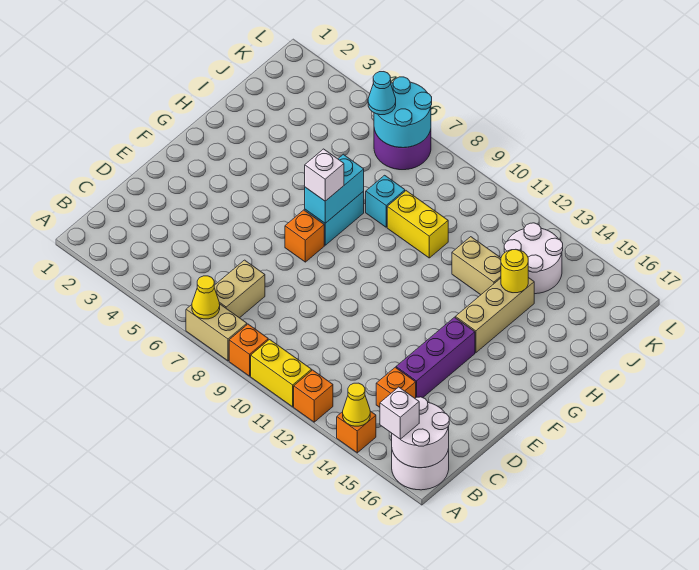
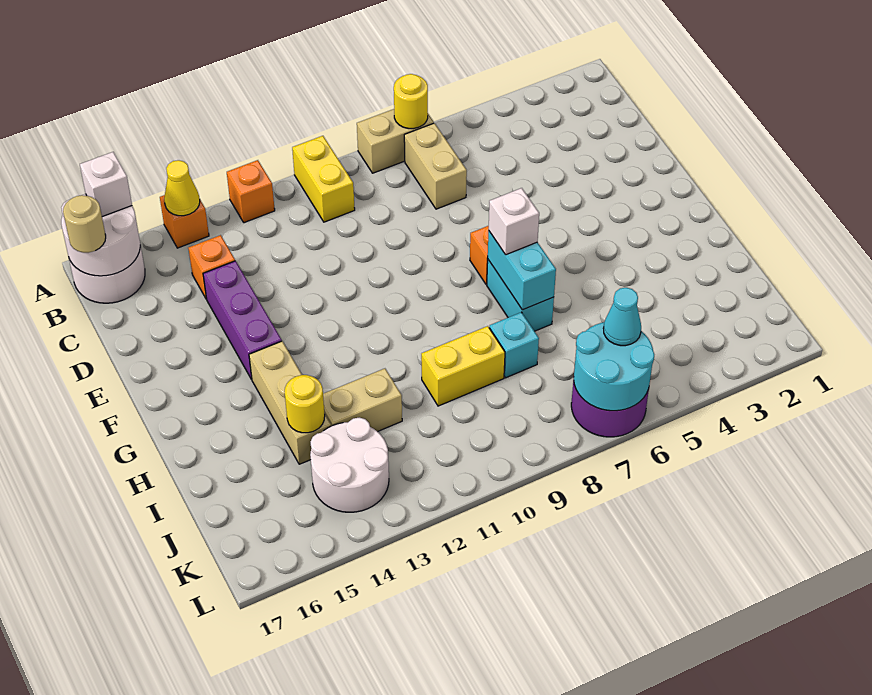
yellow 1x1 cone [192,276,220,319] -> yellow 1x1 round brick [394,74,428,129]
orange 1x1 brick [229,324,268,376] -> none
yellow 1x2 brick [251,340,312,407] -> yellow 1x2 brick turned to [292,136,355,222]
none -> tan 1x1 round brick [63,195,106,253]

